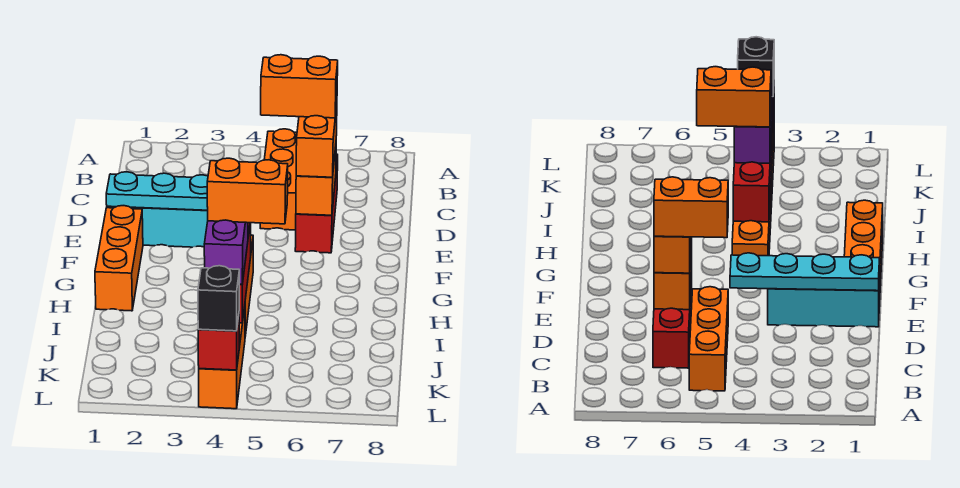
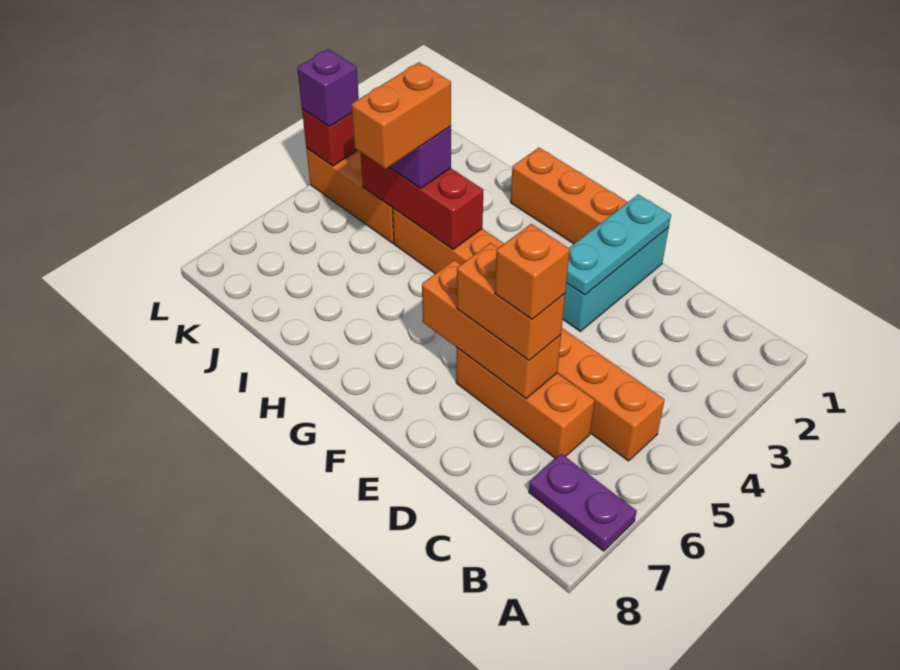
none -> purple 1x2 plate [529,454,637,551]
red 1x3 brick [295,154,338,253] -> orange 1x3 brick [456,348,595,459]
orange 1x2 brick [261,55,338,118] -> orange 1x1 brick [495,224,570,319]
orange 1x2 brick [296,147,336,215] -> orange 1x3 brick [422,260,561,399]
cyan 1x4 plate [106,172,208,210] -> cyan 1x3 plate [566,195,671,295]
black 1x1 brick [198,266,240,331] -> purple 1x1 brick [297,49,359,127]

